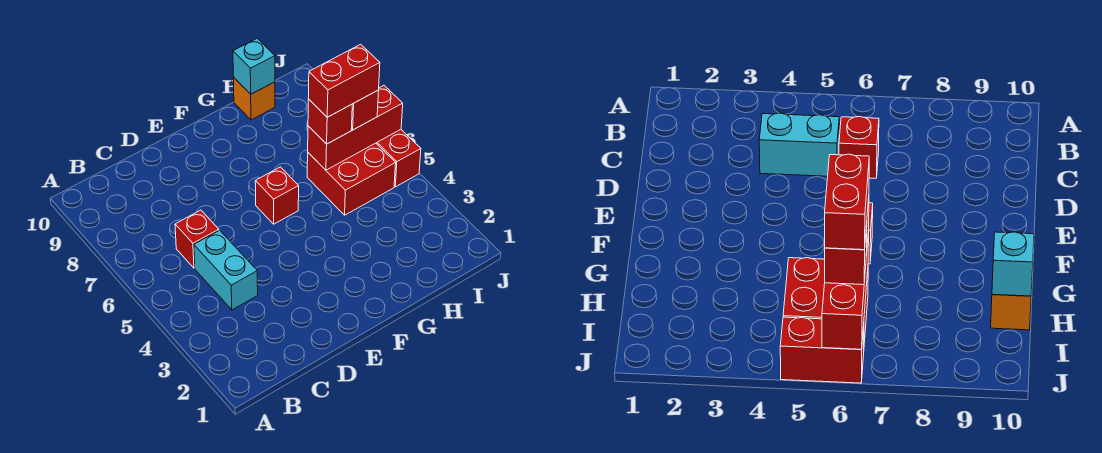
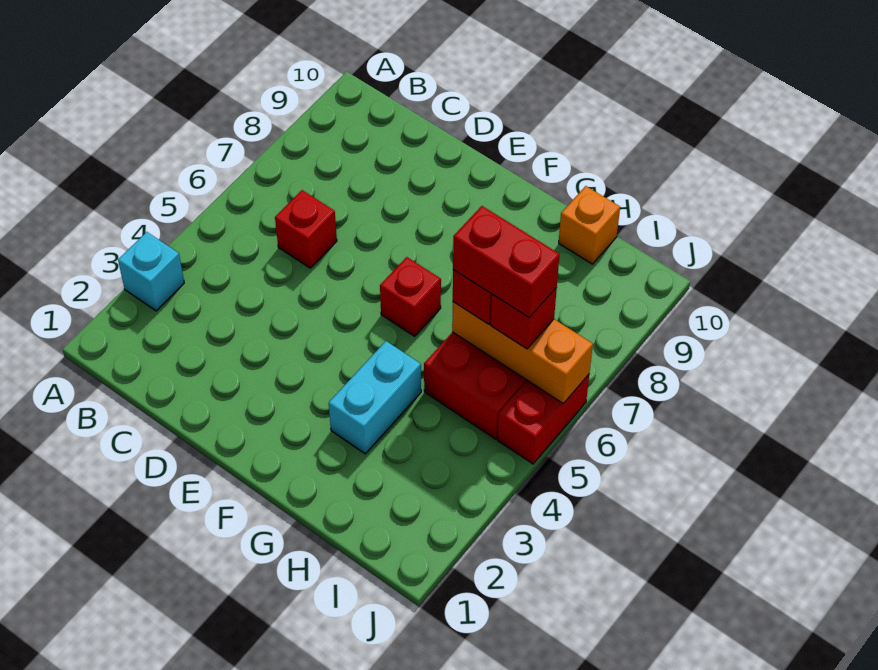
cyan 1x2 brick [194,230,258,310] -> cyan 1x2 brick moved to [329,341,421,454]
red 1x3 brick [308,85,403,170] -> orange 1x3 brick [452,302,593,404]
cyan 1x1 brick [233,38,275,94] -> cyan 1x1 brick moved to [118,232,184,311]

